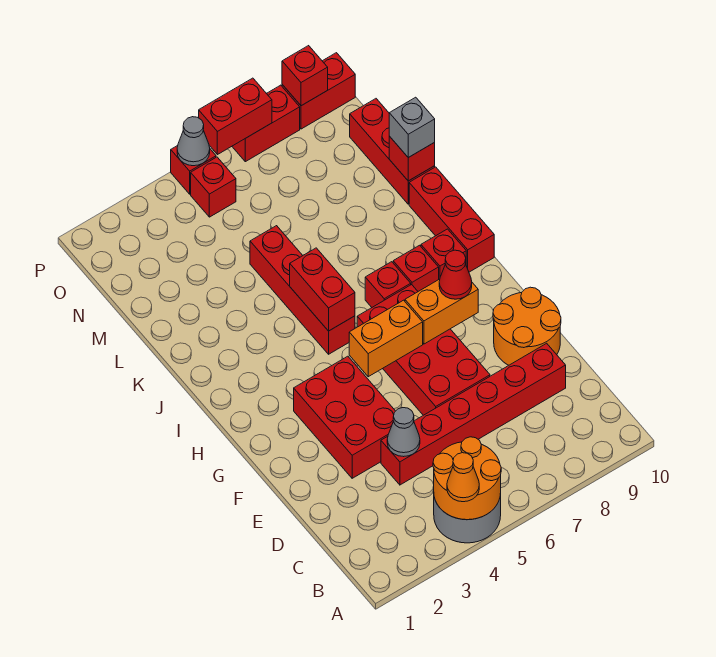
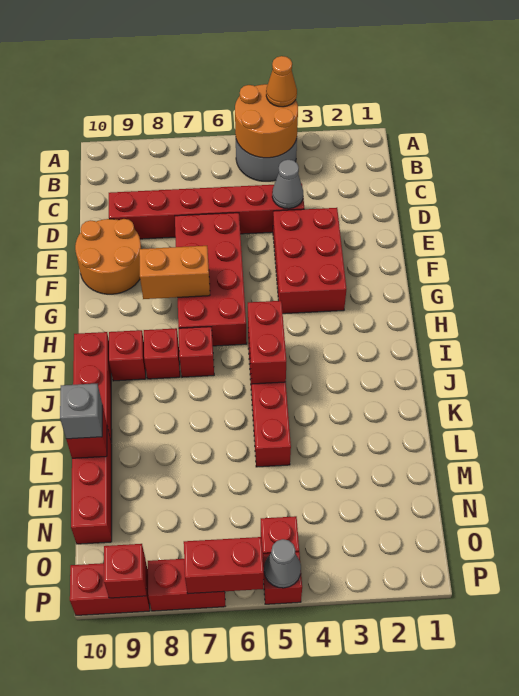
orange 1x2 brick [349,300,423,377] -> none
red 1x1 cone [439,250,472,299] -> none

